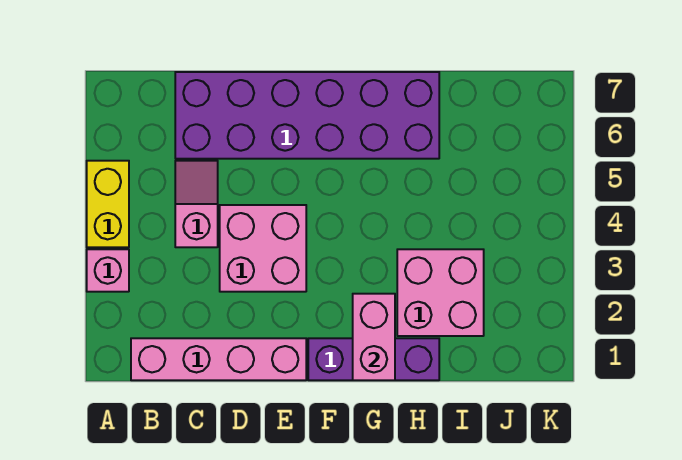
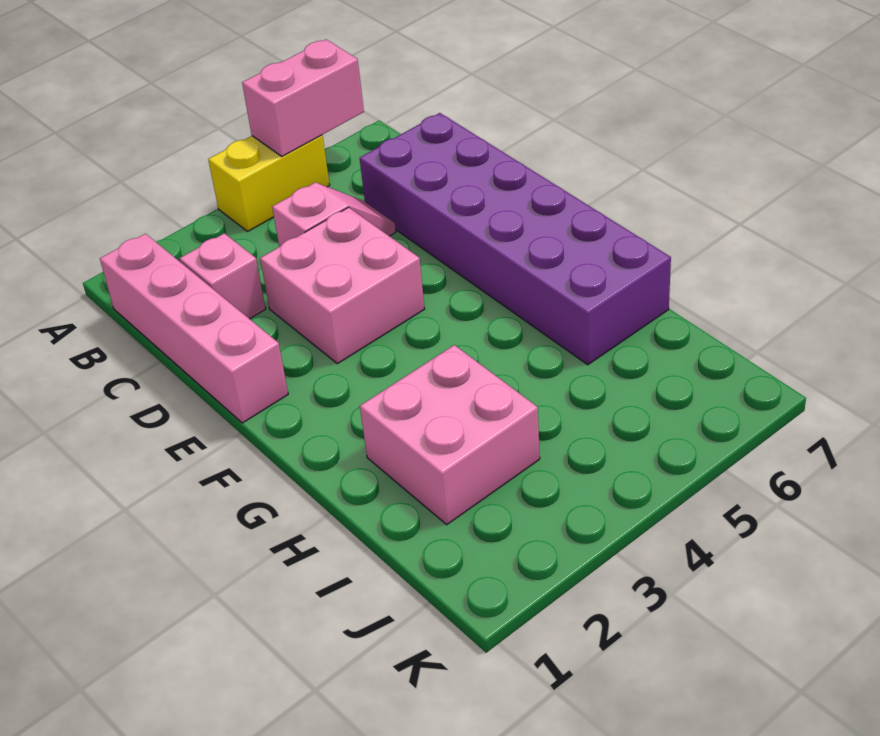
pink 1x1 brick [87,249,129,292] -> pink 1x1 brick moved to [180,233,266,319]
purple 1x3 brick [308,338,439,380] -> none
pink 1x2 brick [353,294,395,380] -> pink 1x2 brick moved to [242,40,364,156]

